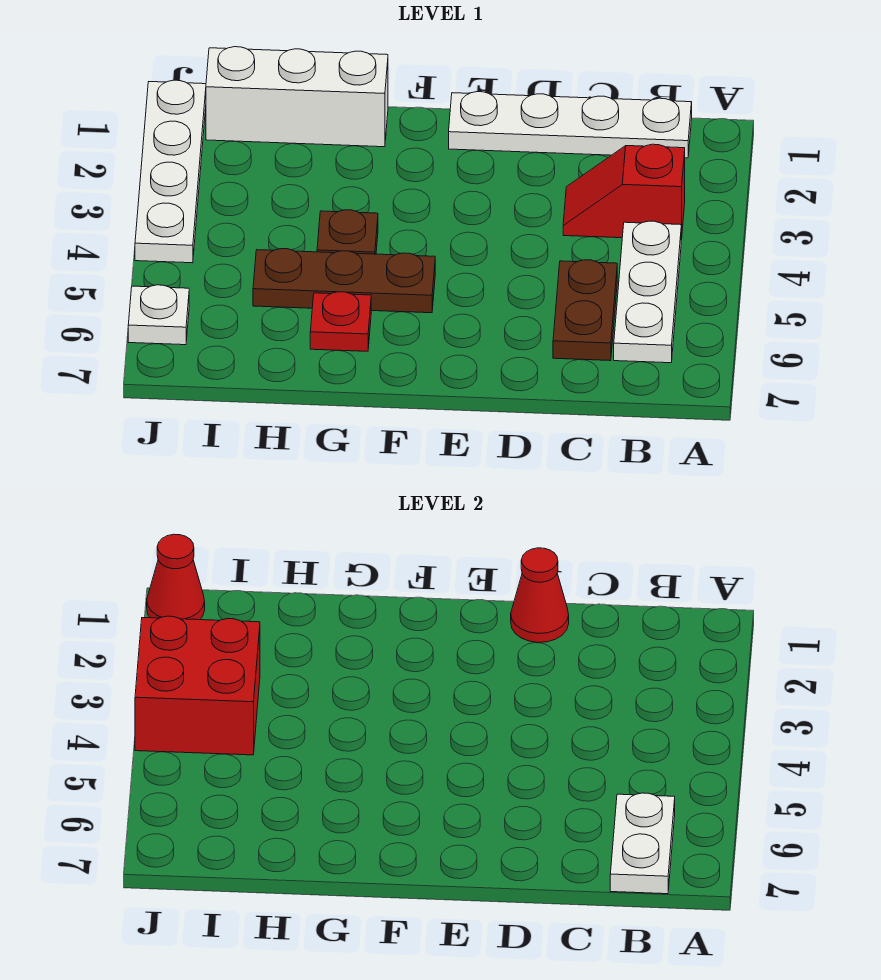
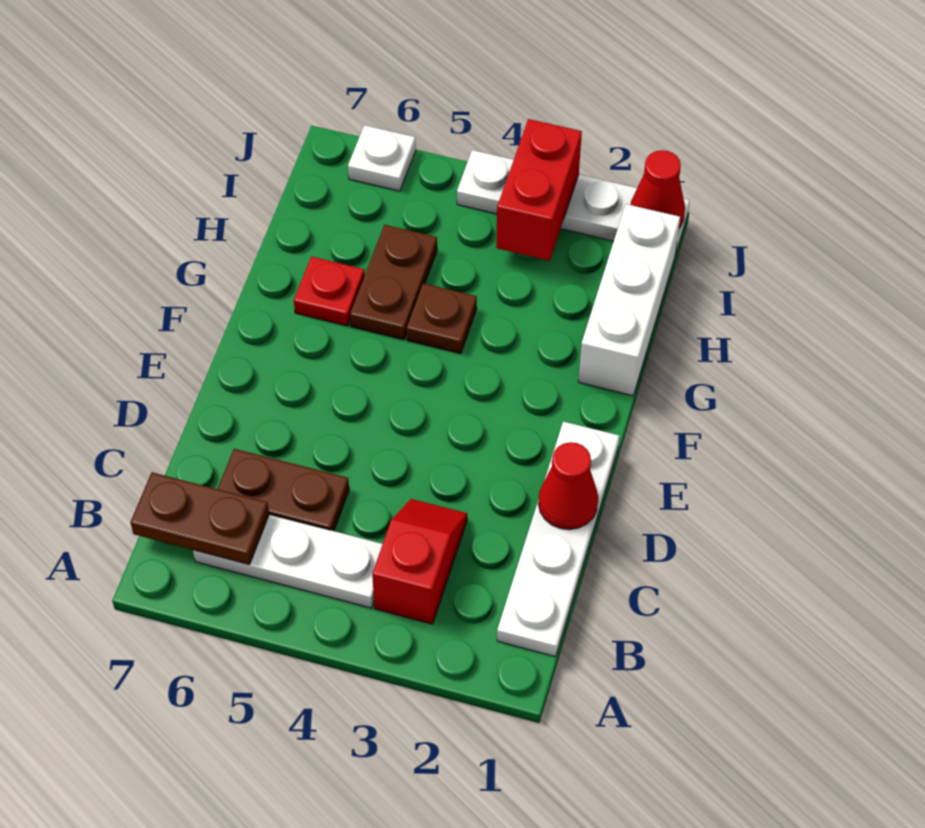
white 1x2 plate [610,793,675,894] -> brown 1x2 plate [130,472,269,565]
brown 1x3 plate [253,249,435,313] -> brown 1x2 plate [350,225,437,340]
red 2x2 brick [135,616,260,755] -> red 1x2 brick [496,119,582,261]

